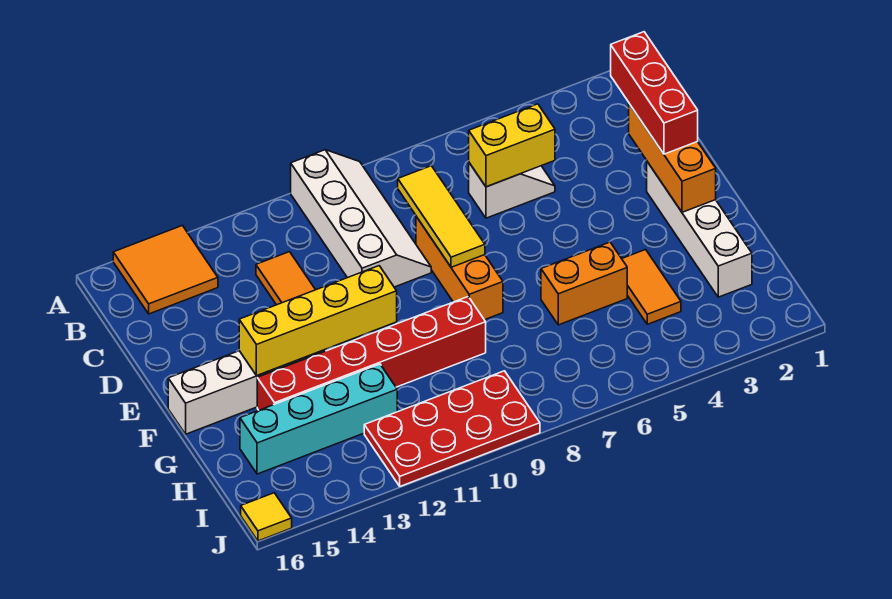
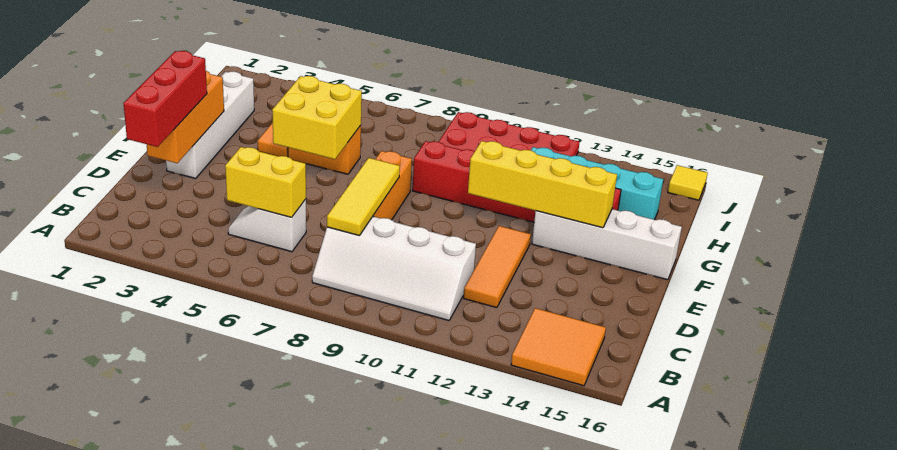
white 2x4 slope [291,150,431,287] -> white 2x4 slope turned to [312,217,476,321]
none -> yellow 2x2 brick [272,76,362,159]

